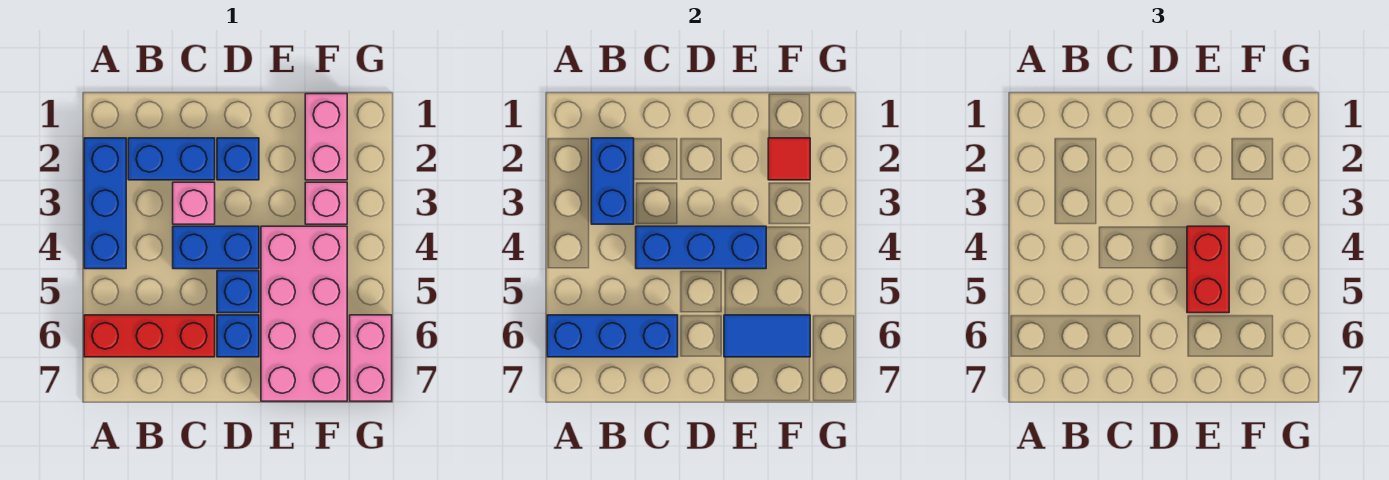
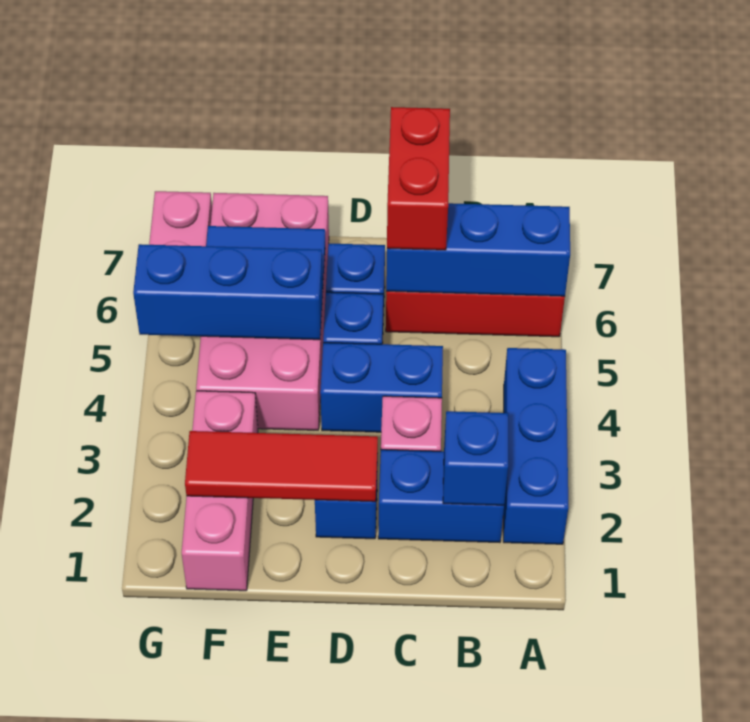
blue 1x2 brick [591,138,634,224] -> blue 1x1 brick [443,411,508,505]
blue 1x3 brick [636,226,766,269] -> blue 1x3 brick moved to [133,244,323,340]
red 1x2 brick [1187,226,1229,313] -> red 1x2 brick moved to [387,107,450,250]
red 1x1 tile [768,138,810,180] -> red 1x3 tile [185,431,378,502]

